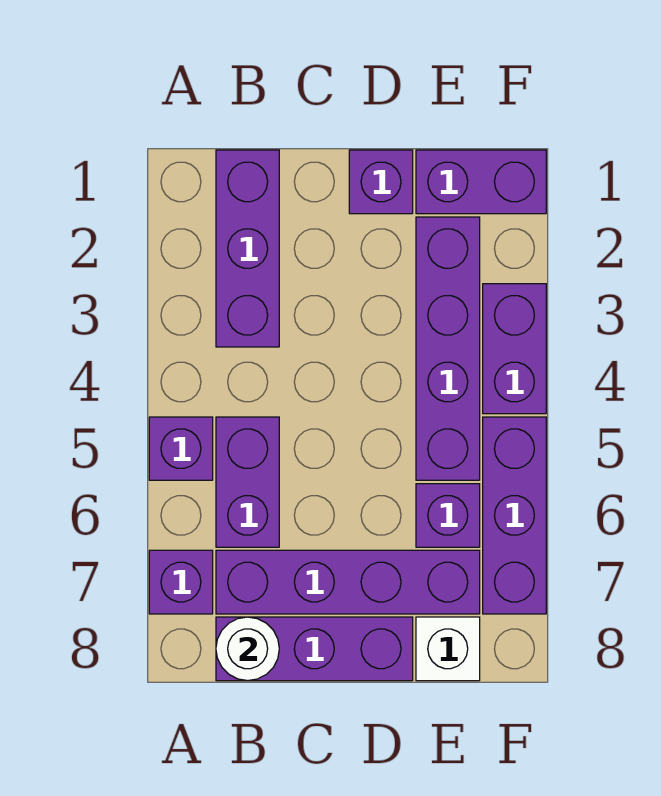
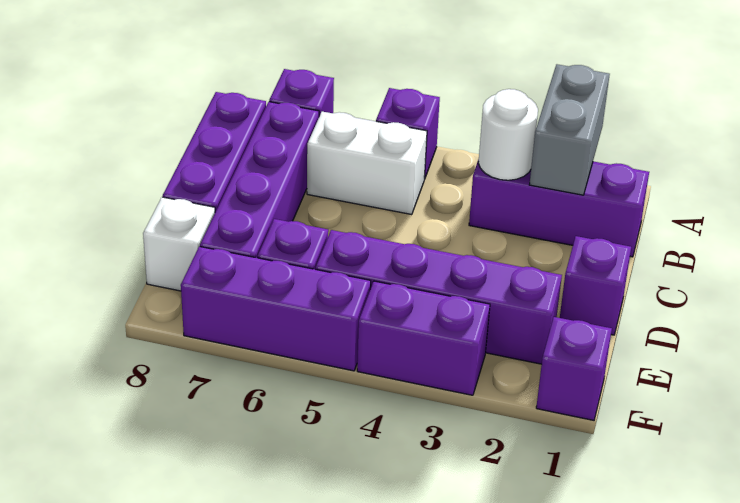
none -> grey 1x2 brick [530,64,610,195]
purple 1x2 brick [216,417,279,547] -> white 1x2 brick [307,112,427,215]
white 1x1 round brick [216,617,279,681] -> white 1x1 round brick moved to [478,89,538,180]
purple 1x2 brick [416,150,546,214] -> purple 1x1 brick [536,317,612,420]

